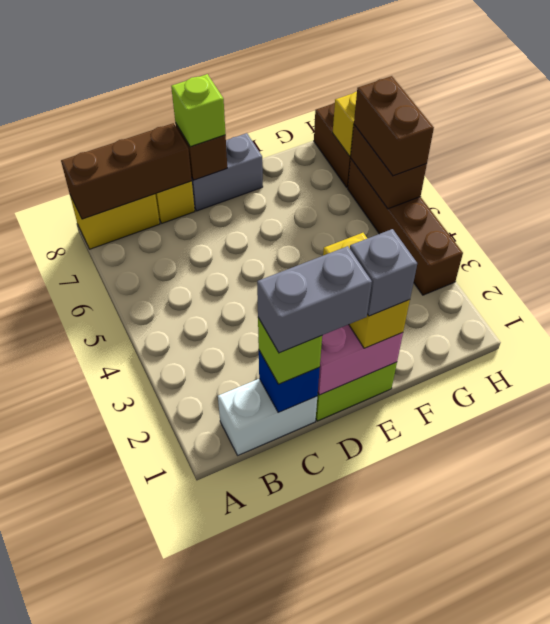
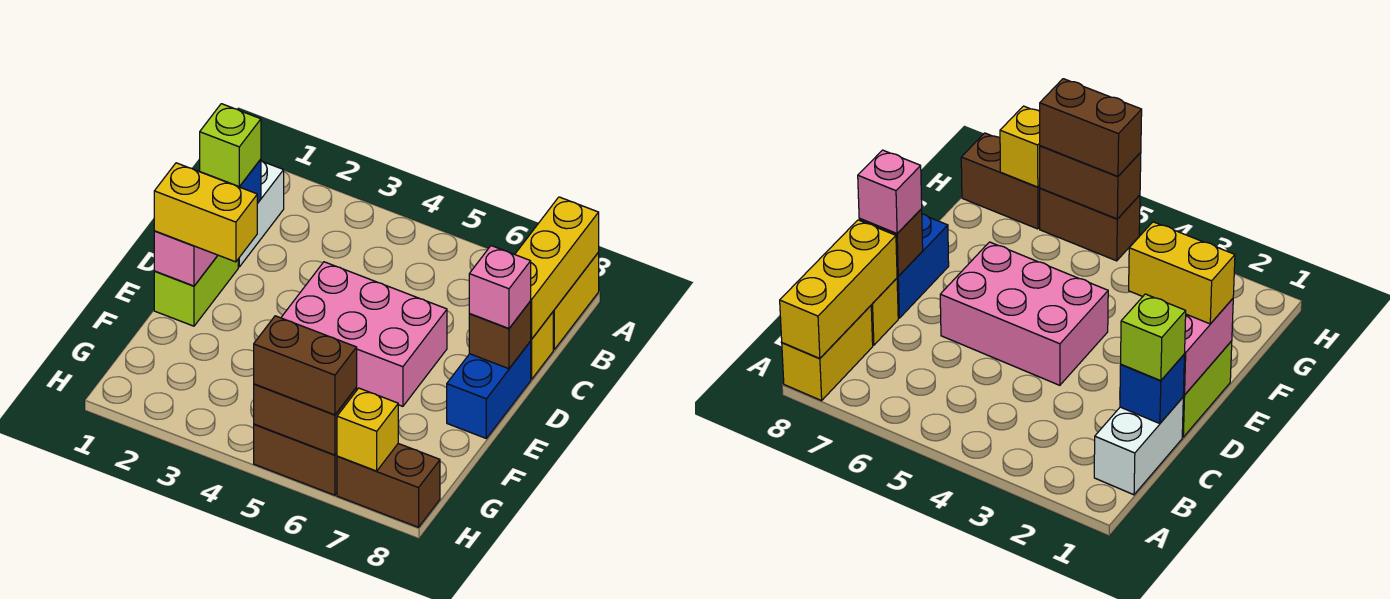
brown 1x3 brick [61,123,192,219] -> yellow 1x3 brick [515,197,599,339]
grey 1x2 brick [257,246,372,353] -> none
none -> pink 2x3 brick [281,262,447,406]
grey 1x2 brick [191,133,263,211] -> blue 1x2 brick [447,341,531,438]
lime 1x1 brick [171,74,226,147] -> pink 1x1 brick [469,246,531,328]
grey 1x1 brick [350,229,417,316] -> none
brown 1x4 brick [348,158,463,295] -> brown 1x2 brick [254,424,337,495]

